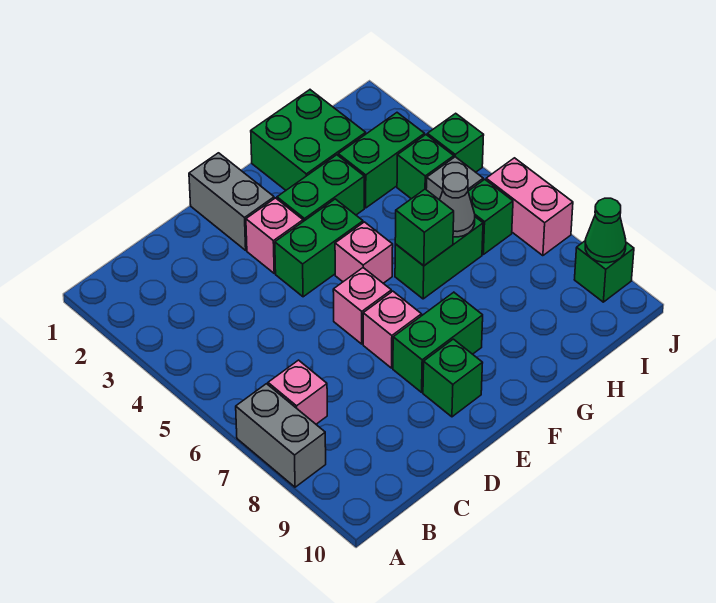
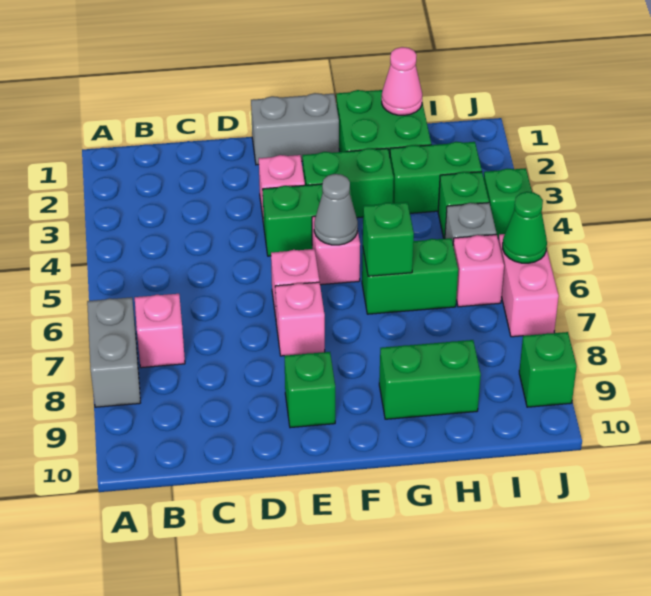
grey 1x2 brick [189,153,274,250] -> grey 1x2 brick turned to [251,93,339,165]
green 1x2 brick [393,292,483,392] -> green 1x2 brick moved to [379,340,481,419]
none -> pink 1x1 cone [382,47,422,115]
grey 1x1 cone [440,173,475,237] -> grey 1x1 cone moved to [314,174,358,245]
green 1x1 brick [468,179,513,254] -> pink 1x1 brick [453,235,504,307]
green 1x1 cone [585,198,626,263] -> green 1x1 cone moved to [503,192,547,263]

